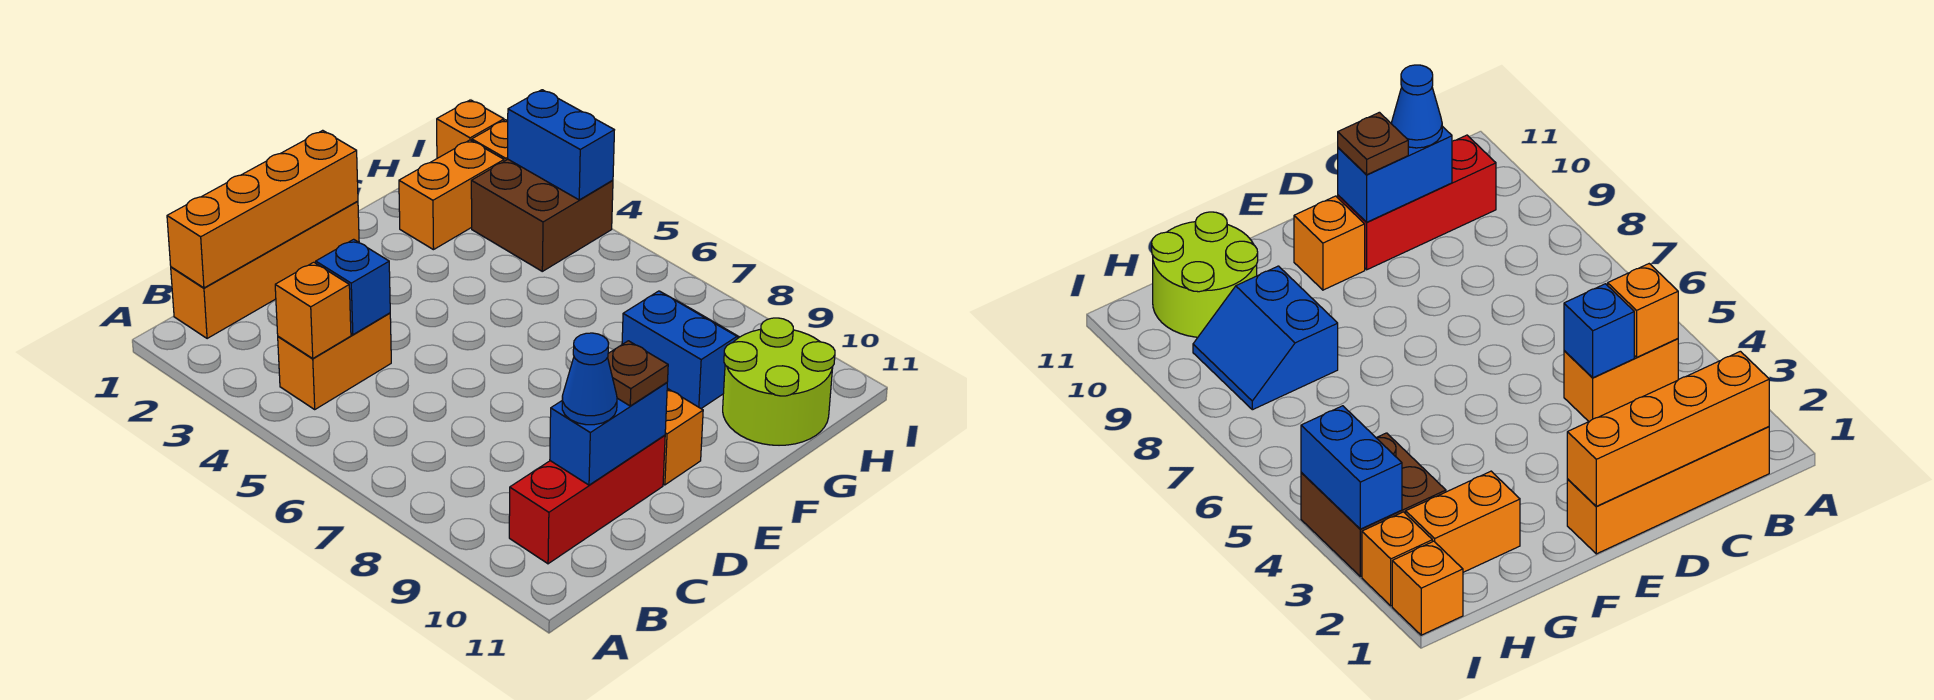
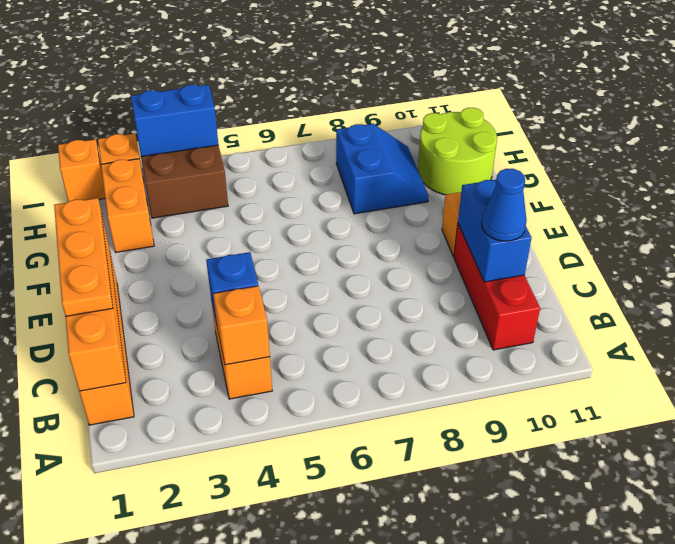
none -> orange 1x3 plate [54,198,113,316]
brown 1x1 plate [608,341,668,406] -> none
blue 2x2 slope [622,291,739,408] -> blue 2x2 slope turned to [336,124,429,214]

